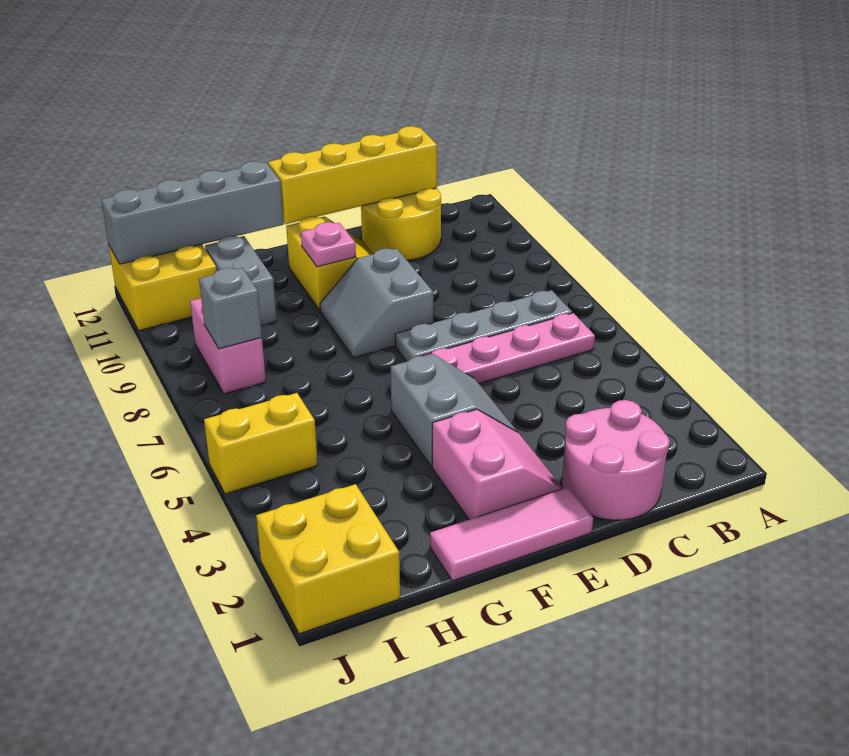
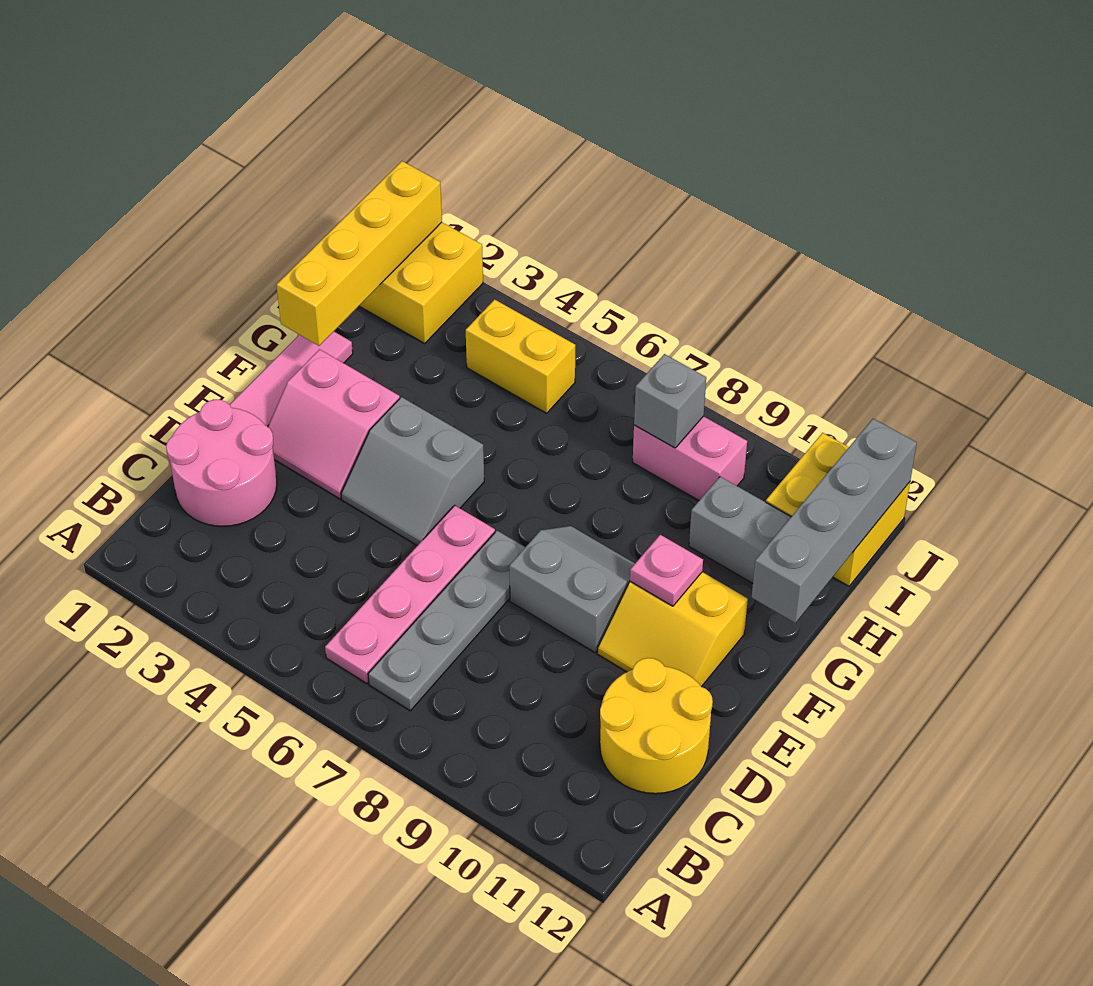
yellow 1x4 brick [268,126,437,224] -> yellow 1x4 brick moved to [277,161,442,346]
yellow 1x2 brick [204,393,318,494] -> yellow 1x2 brick turned to [466,300,575,413]

